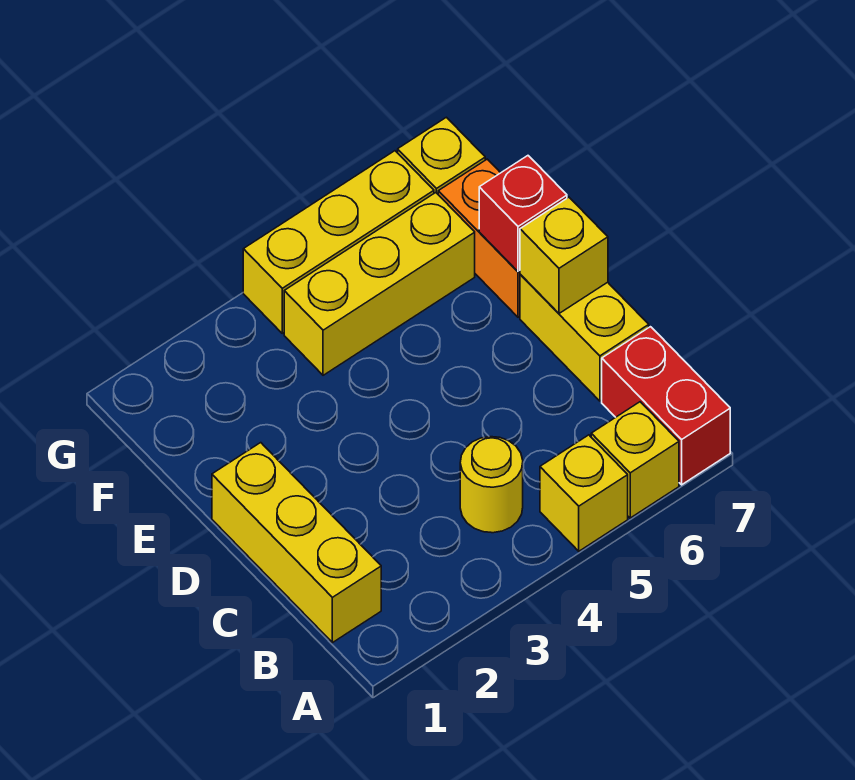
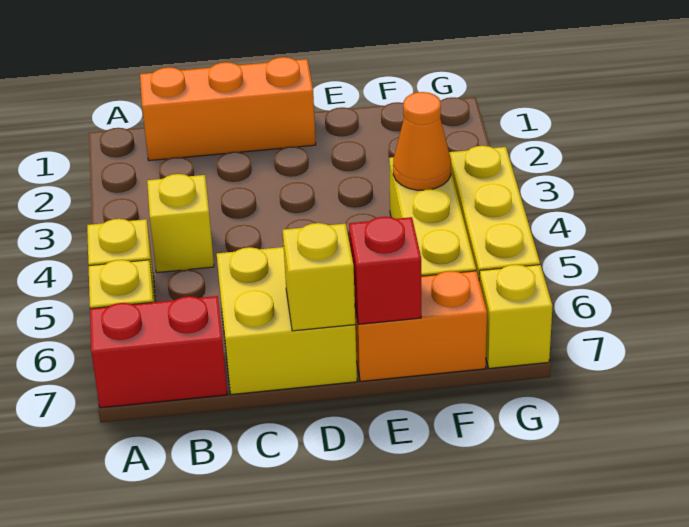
yellow 1x3 brick [212,443,381,643] -> orange 1x3 brick [140,57,316,161]
yellow 1x1 round brick [460,437,523,533] -> yellow 1x1 brick [147,174,214,273]
yellow 1x2 brick [520,275,649,401] -> yellow 2x2 brick [217,247,357,394]
none -> orange 1x1 cone [393,92,451,190]

